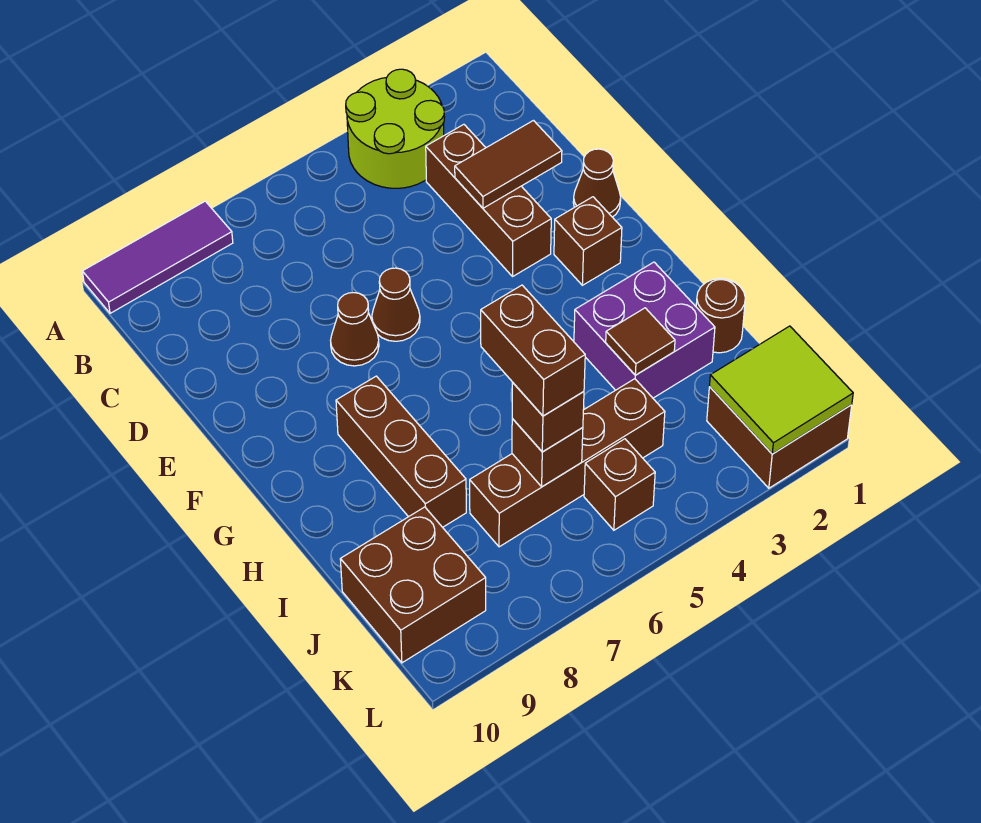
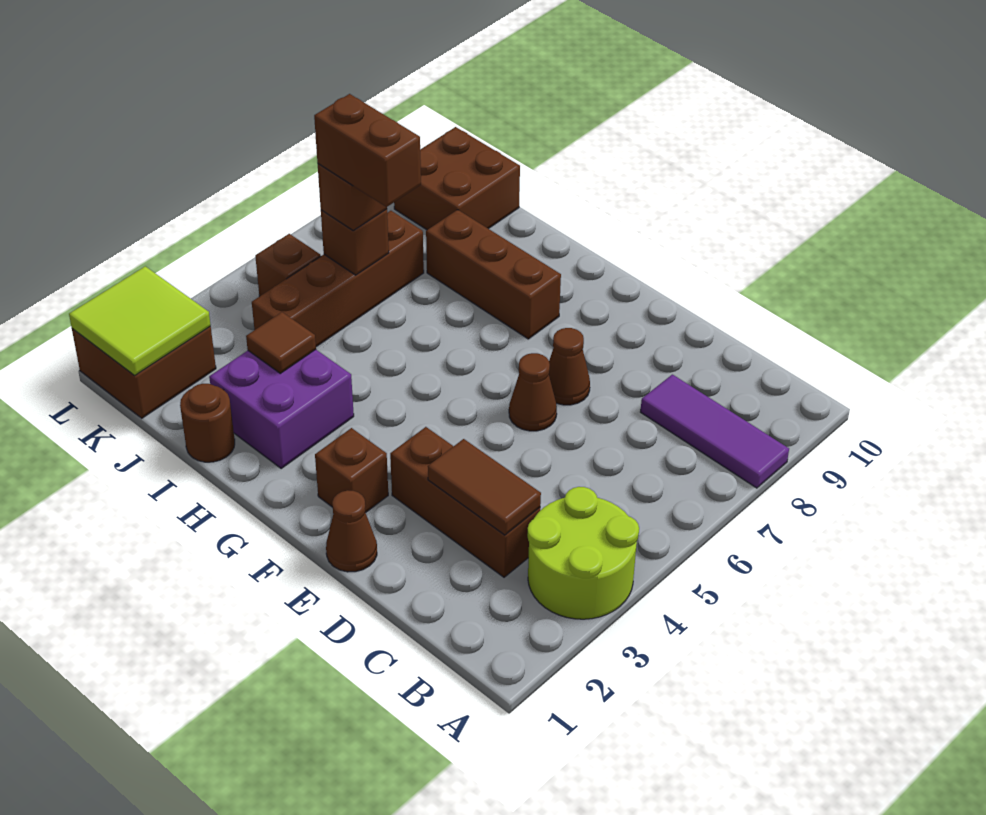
purple 1x3 tile [82,201,233,313] -> purple 1x3 tile turned to [641,375,789,488]
brown 1x2 tile [455,121,562,208] -> brown 1x2 tile turned to [428,439,541,535]

